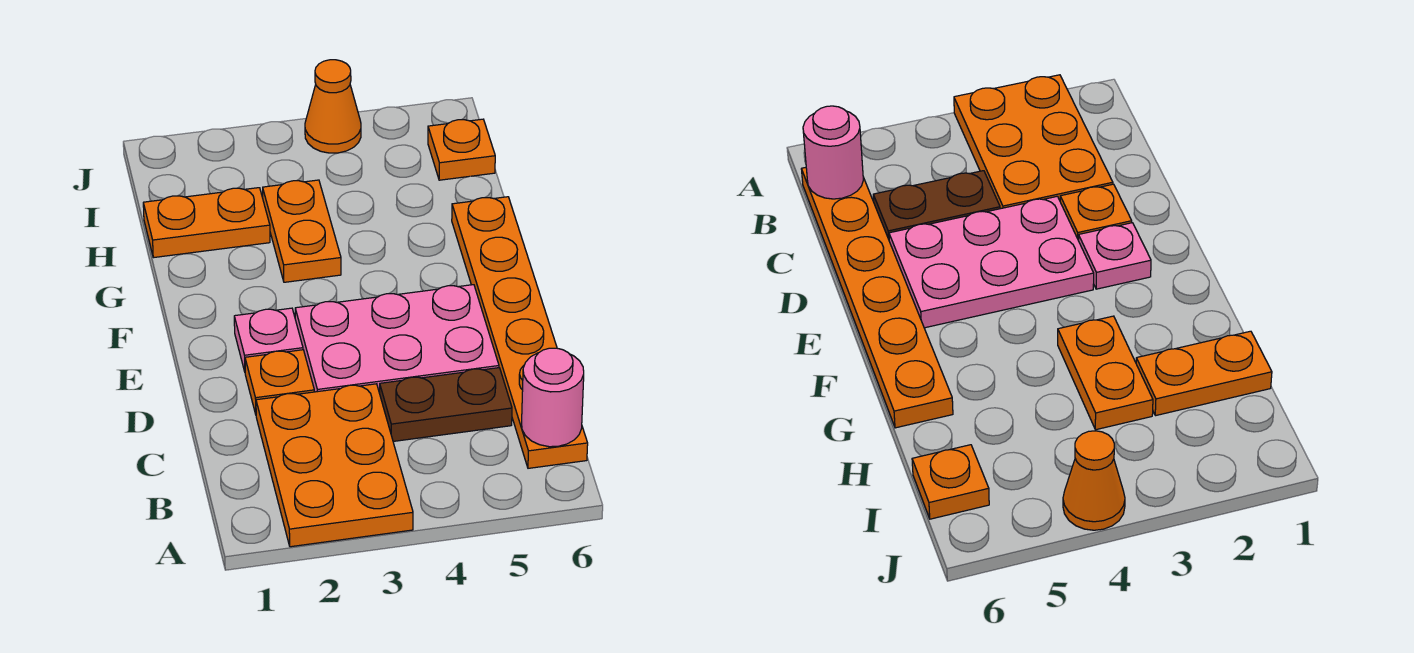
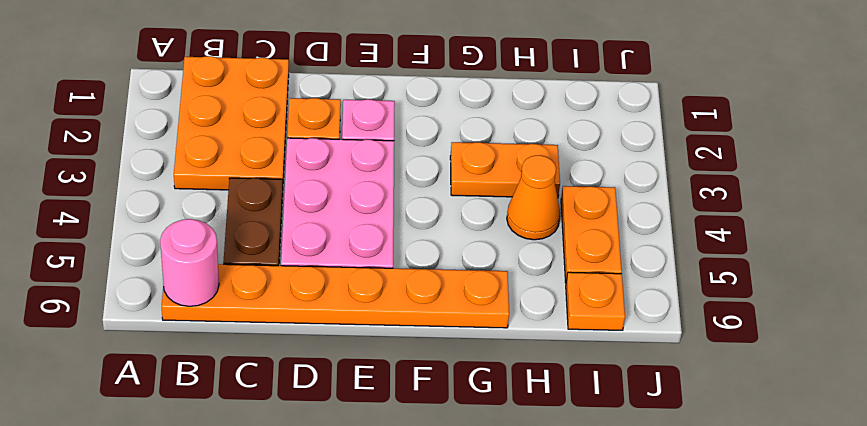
orange 2x3 plate [256,384,413,547] -> orange 2x3 plate turned to [174,56,289,190]
orange 1x2 plate [143,188,270,258] -> orange 1x2 plate moved to [561,186,622,283]
orange 1x1 cone [305,60,361,153] -> orange 1x1 cone moved to [507,155,560,240]

